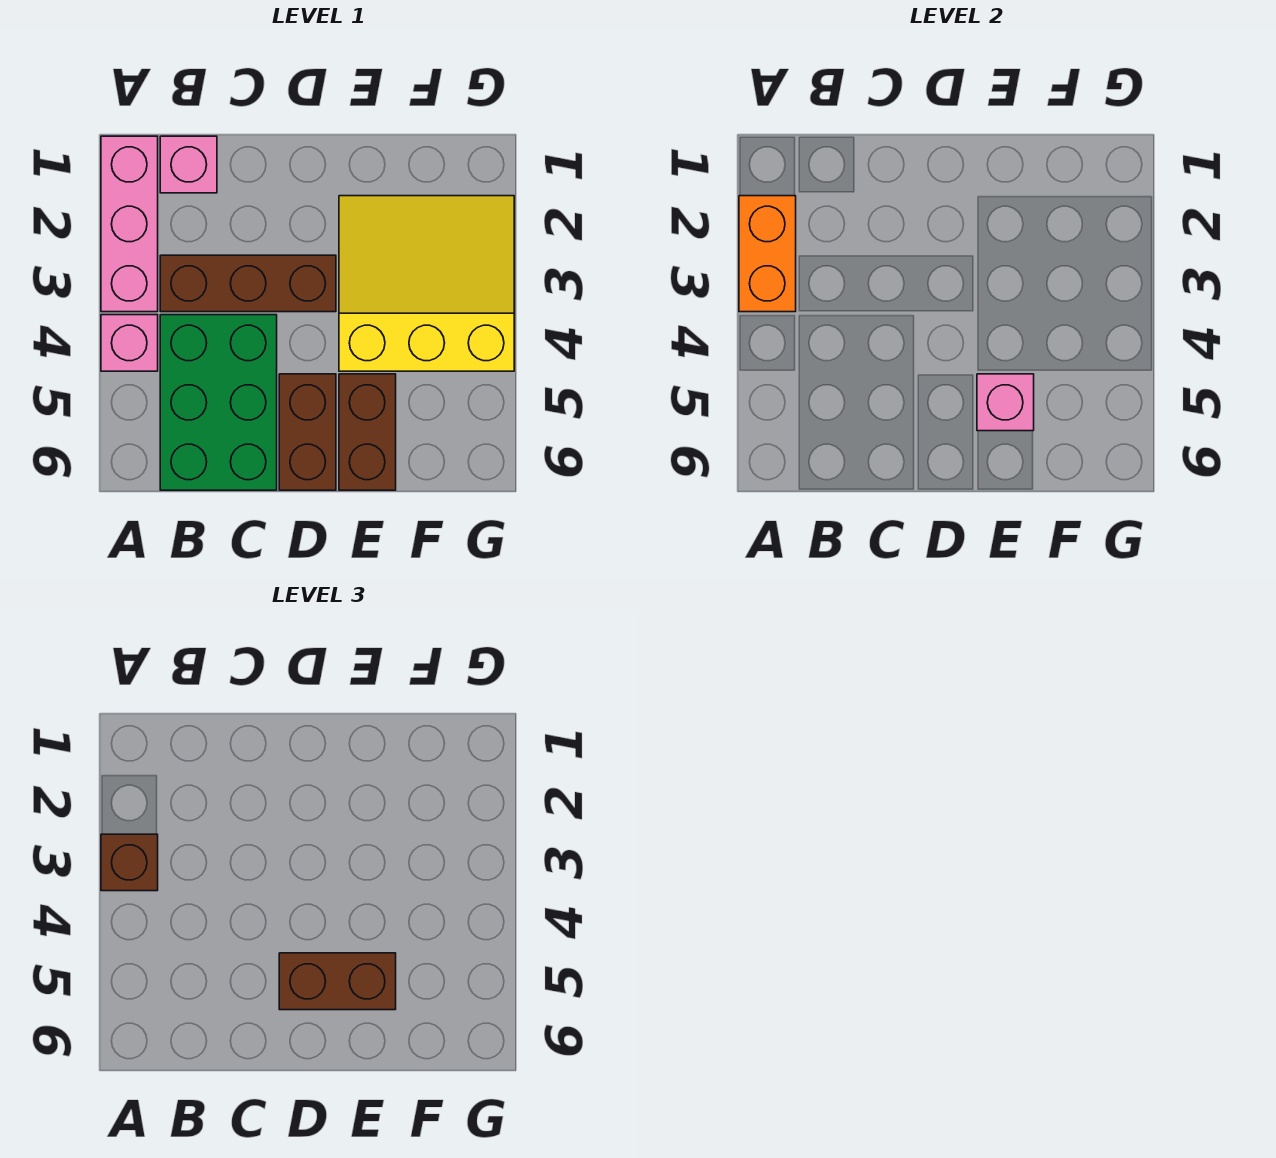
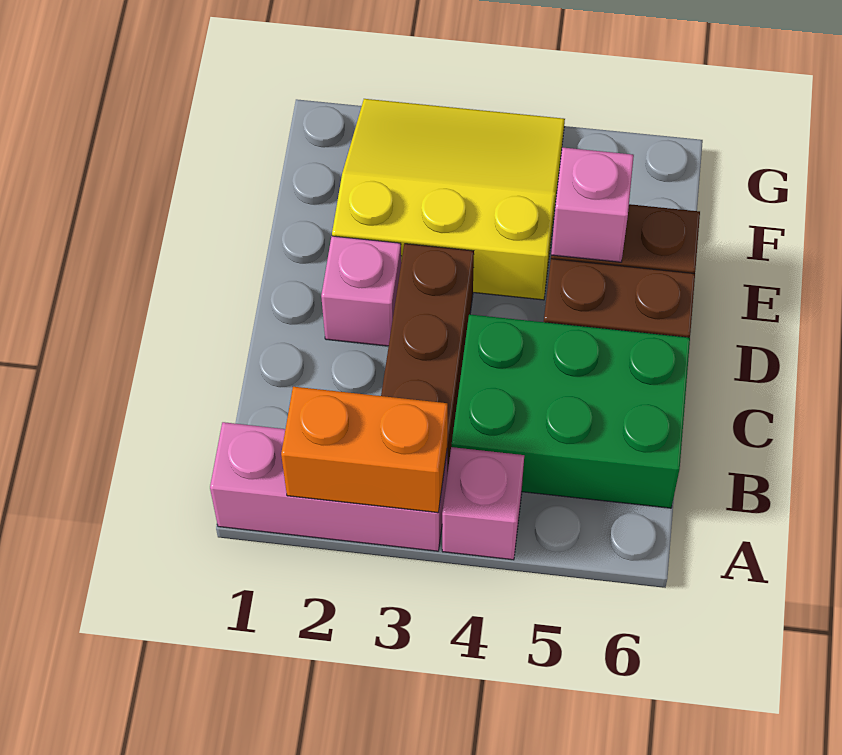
brown 1x1 brick [101,834,158,891] -> none
pink 1x1 brick [160,136,217,193] -> pink 1x1 brick moved to [321,236,401,346]
brown 1x2 brick [279,953,396,1010] -> none
yellow 3x3 slope [339,196,514,371] -> yellow 3x3 slope turned to [332,99,565,300]

